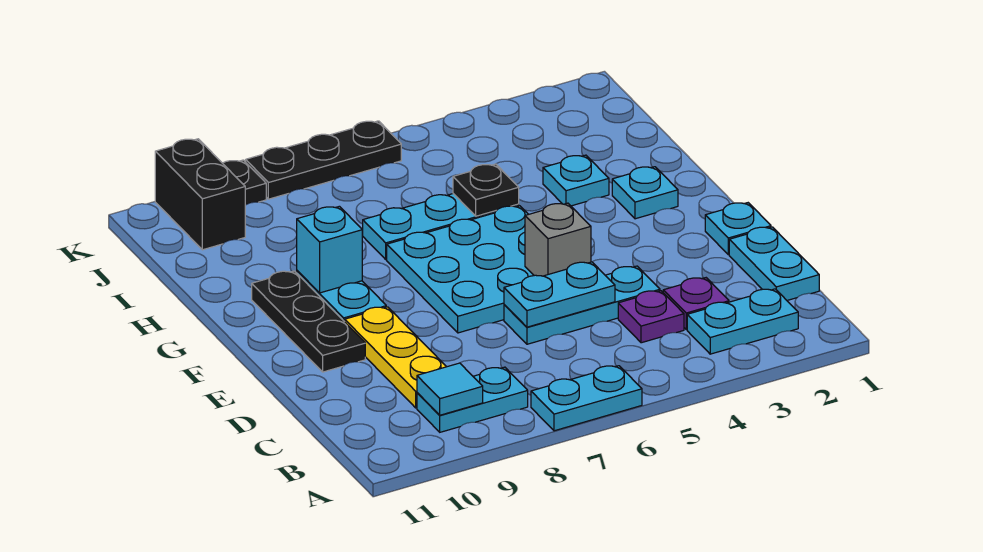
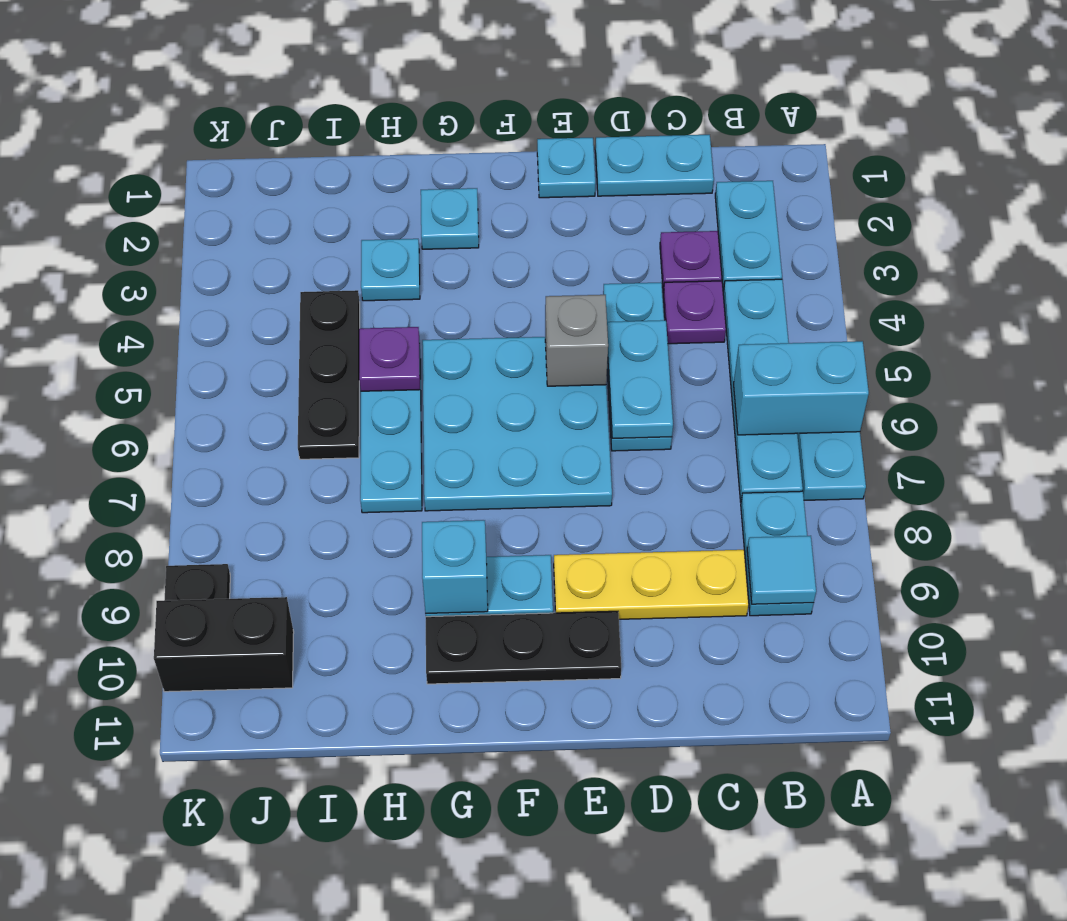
none -> cyan 1x2 brick [734,341,869,435]
none -> cyan 1x4 plate [723,279,803,502]
black 1x1 plate [453,164,519,216] -> purple 1x1 plate [359,327,420,391]
black 1x3 plate [246,121,401,199] -> black 1x3 plate moved to [298,290,360,459]

